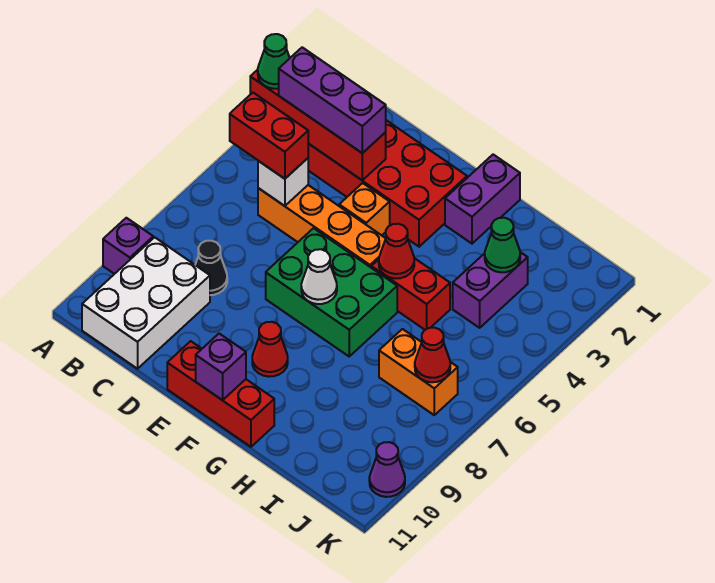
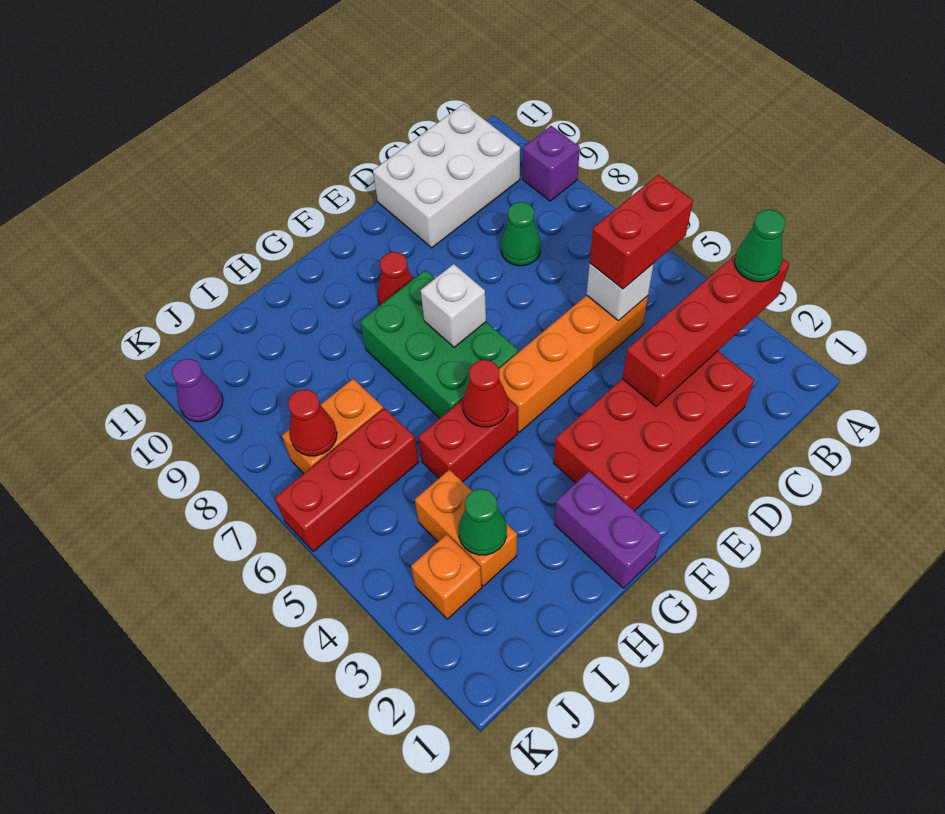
purple 1x3 brick [279,47,386,153] -> none
white 2x3 brick [82,237,210,369] -> white 2x3 brick turned to [373,104,520,248]
black 1x1 cone [195,241,227,295] -> green 1x1 cone [501,202,541,266]
orange 1x1 brick [339,183,390,235] -> orange 1x1 brick moved to [411,534,482,619]
green 2x3 brick [266,228,397,356] -> green 2x3 brick turned to [360,270,518,418]
red 1x3 brick [167,341,274,447] -> red 1x3 brick moved to [275,408,419,551]
white 1x1 cone [301,249,337,304] -> white 1x1 brick [421,264,486,347]
purple 1x1 brick [196,334,246,400] -> none
purple 1x2 brick [453,252,528,328] -> orange 1x2 brick [415,470,517,586]

